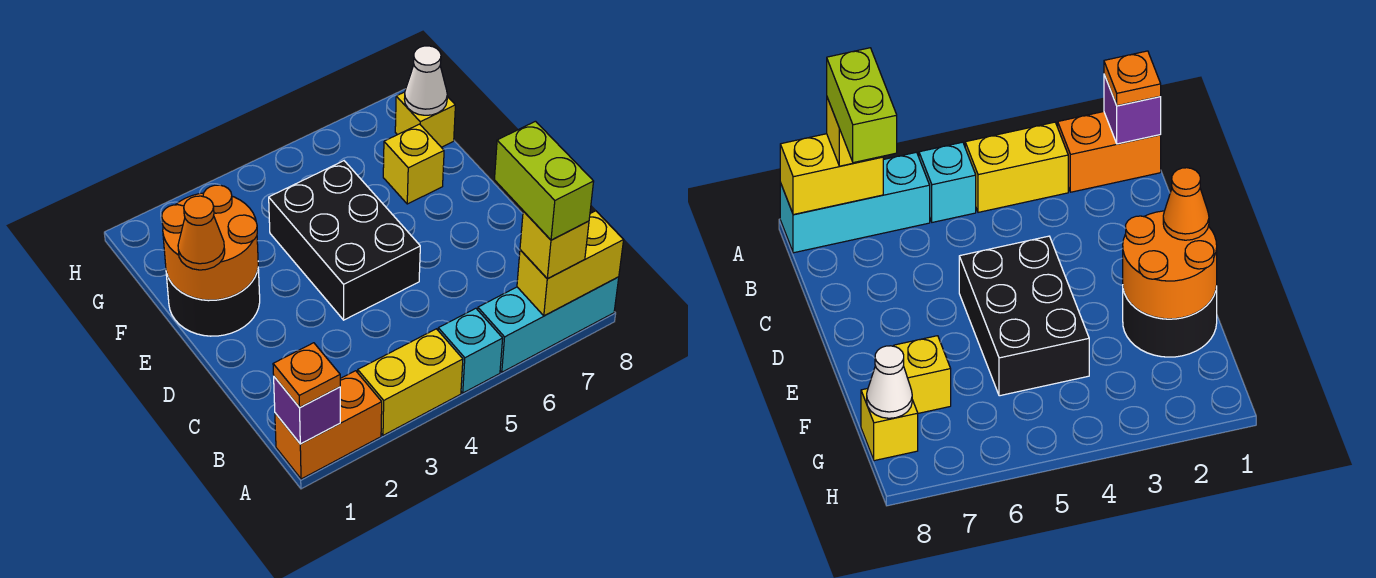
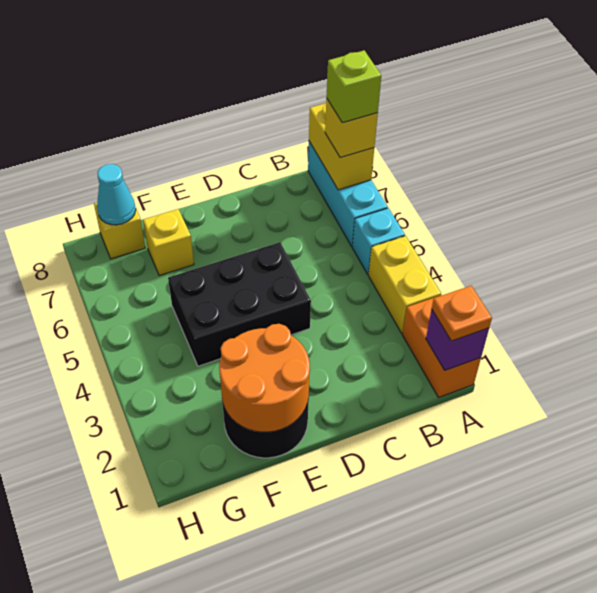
lime 1x2 brick [494,121,594,240] -> lime 1x1 brick [326,50,381,123]
orange 1x1 cone [178,196,225,270] -> none
white 1x1 cone [405,46,447,115] -> cyan 1x1 cone [97,164,136,225]

